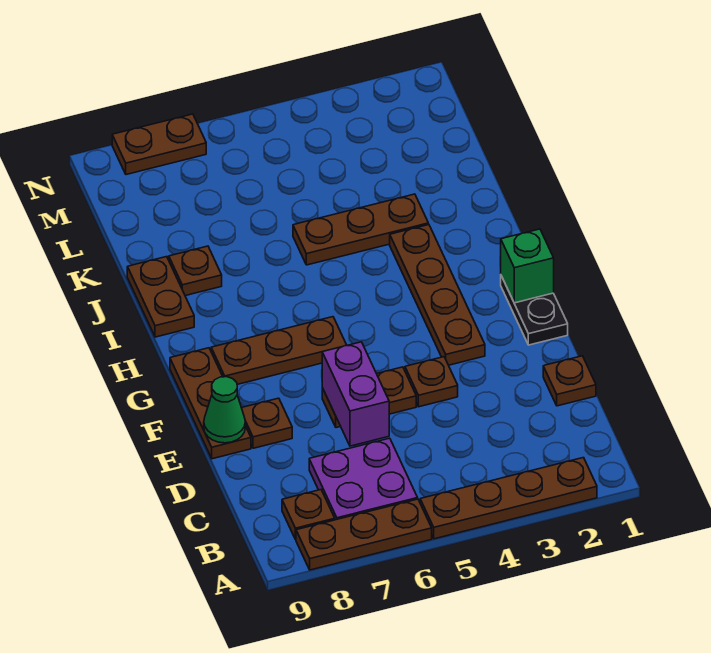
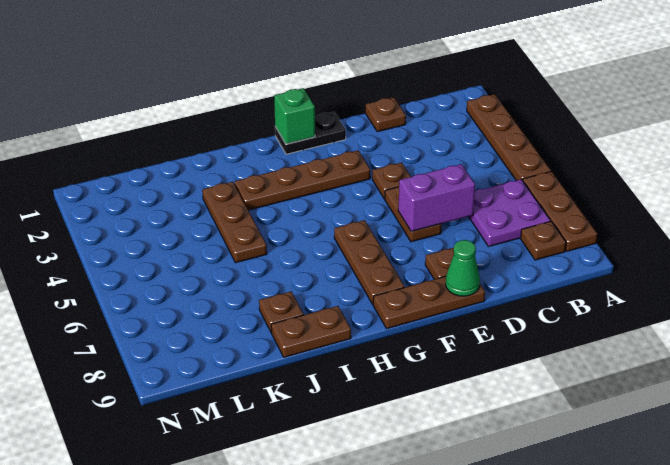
brown 1x2 plate [112,114,206,175] -> none

